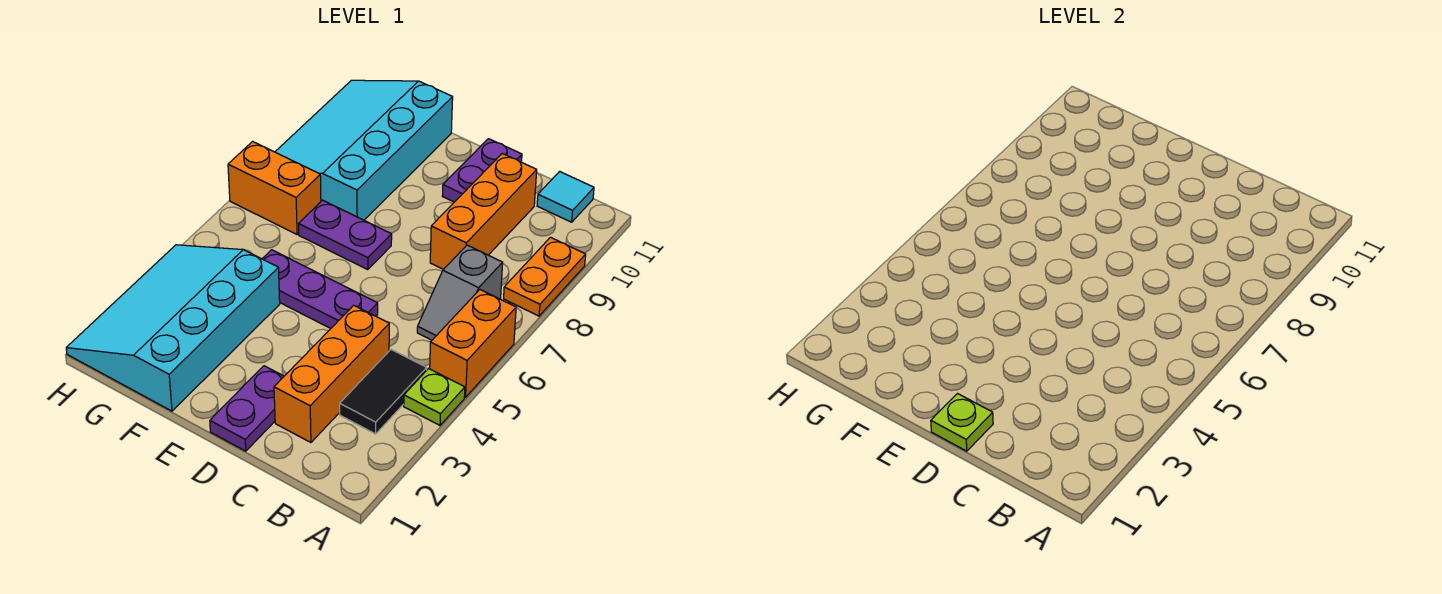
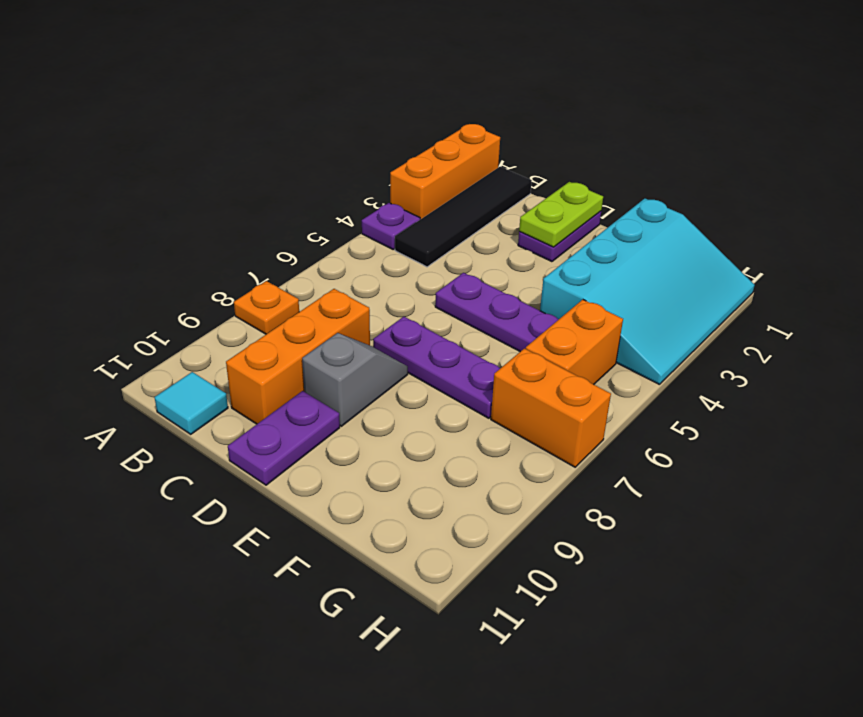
lime 1x1 plate [404,369,465,425] -> purple 1x1 plate [362,203,420,249]
orange 1x2 brick [430,290,516,397] -> orange 1x2 brick moved to [526,300,623,384]
orange 1x2 plate [504,237,586,316] -> orange 1x1 plate [234,281,299,334]
black 1x2 tile [340,350,427,434] -> black 1x4 tile [395,167,532,267]
grey 1x2 slope [417,245,503,340] -> grey 1x2 slope moved to [302,333,408,426]
orange 1x3 brick [274,305,389,443] -> orange 1x3 brick moved to [390,124,500,219]
lime 1x1 plate [931,394,993,451] -> lime 1x2 plate [519,182,603,247]
purple 1x2 plate [299,200,392,270] -> purple 1x3 plate [373,317,500,418]
cyan 3x4 slope [275,80,453,220] -> none

